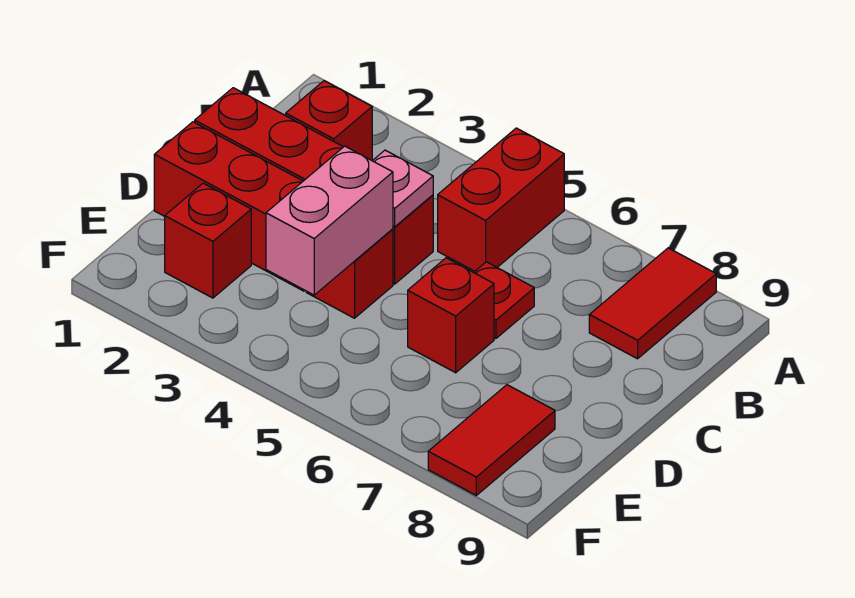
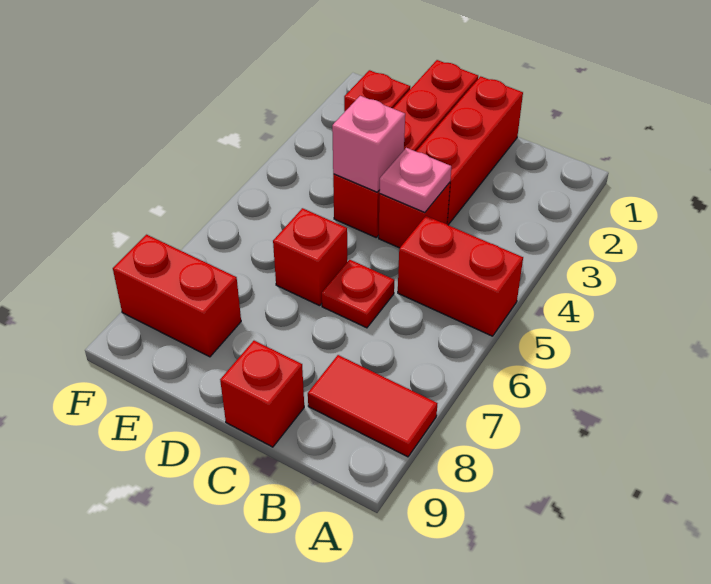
red 1x1 brick [286,81,372,160] -> red 1x1 brick moved to [220,341,304,447]
pink 1x2 brick [266,146,393,295] -> pink 1x1 brick [332,96,405,192]
red 1x2 tile [428,385,555,495] -> red 1x2 brick [113,235,241,357]

